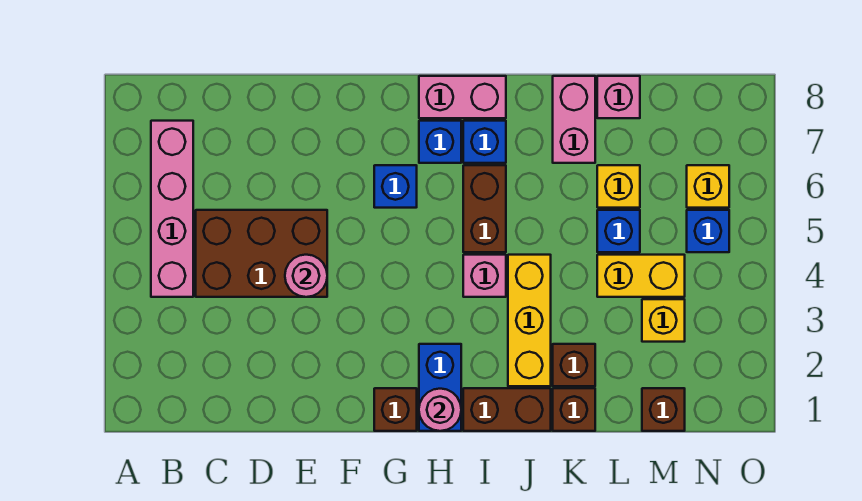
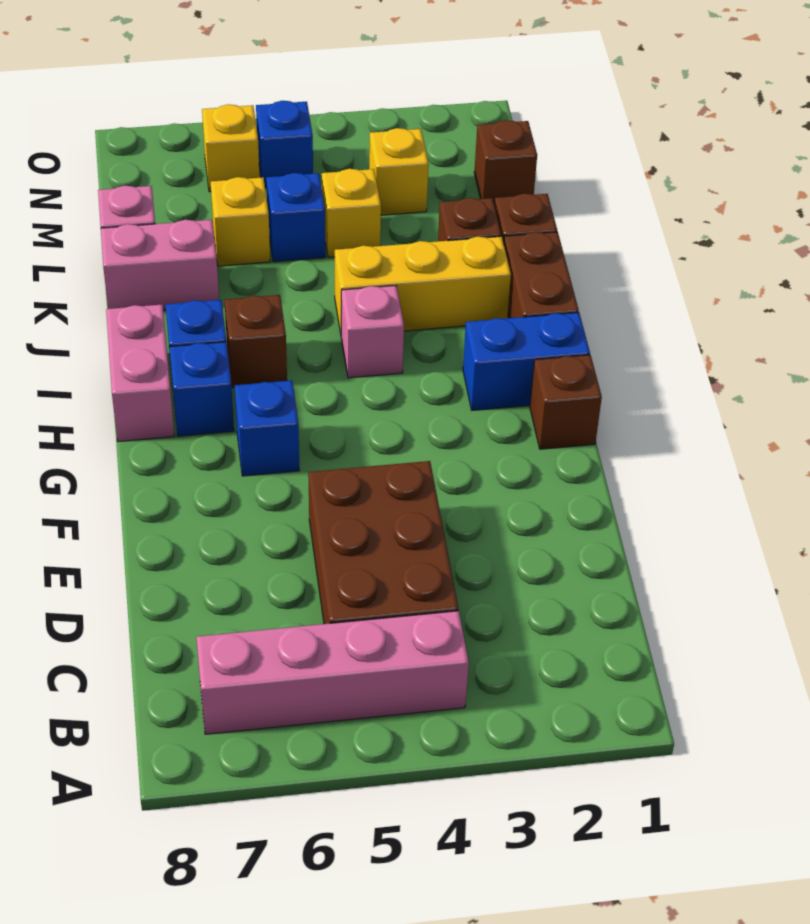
pink 1x1 round brick [285,255,327,297] -> none
pink 1x1 round brick [419,389,461,431] -> none
brown 1x2 brick [463,165,506,252] -> brown 1x1 brick [225,295,287,388]
yellow 1x2 brick [597,255,685,297] -> yellow 1x1 brick [322,169,381,257]

